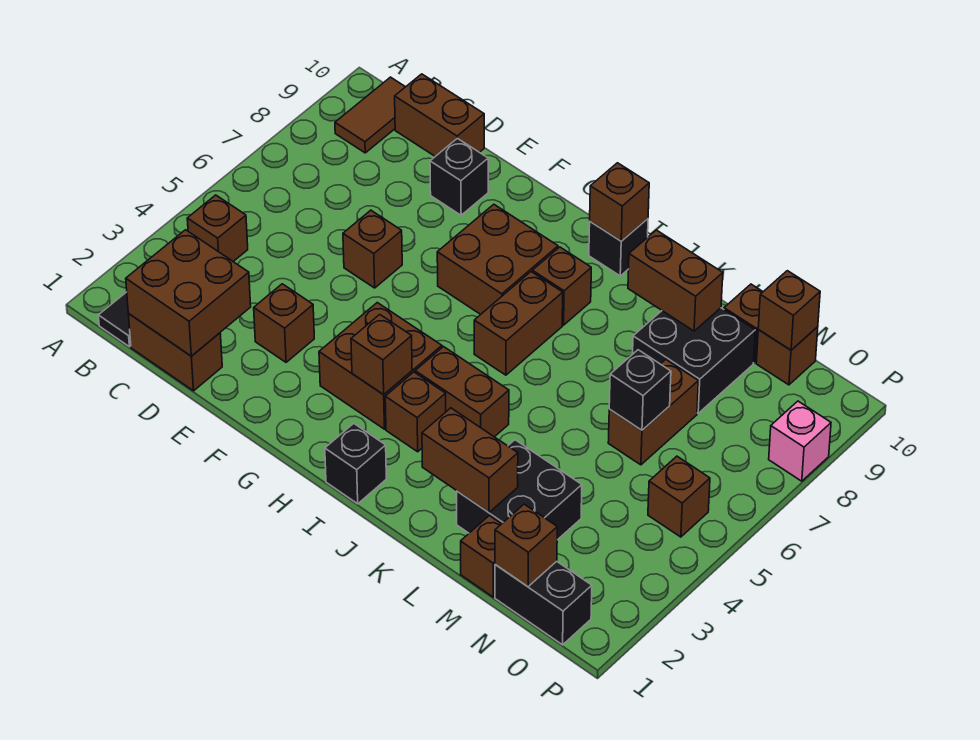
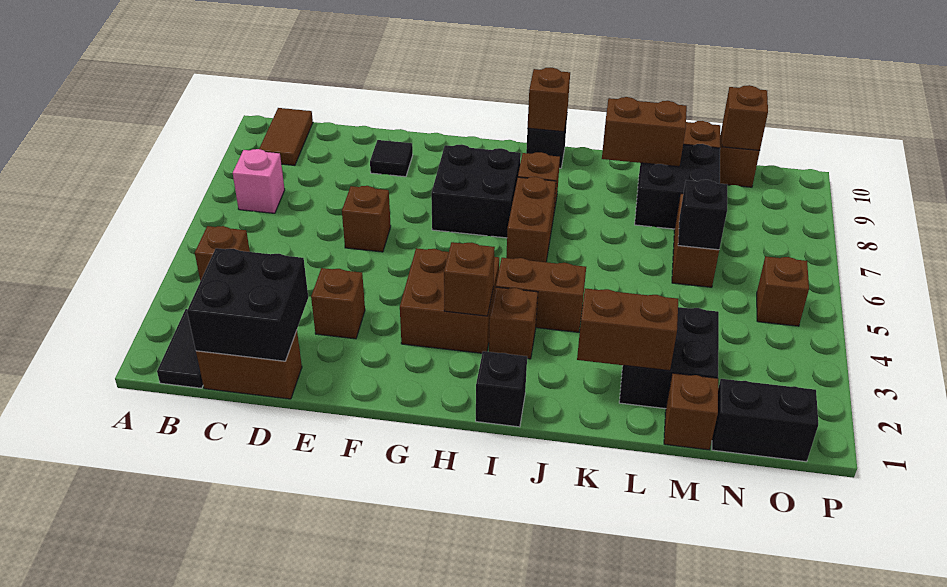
brown 2x2 brick [126,230,251,356] -> black 2x2 brick [187,248,308,361]
brown 1x2 brick [395,74,484,156] -> none
black 1x1 brick [430,138,488,215] -> black 1x1 tile [370,140,413,177]
brown 2x2 brick [437,204,558,314] -> black 2x2 brick [431,144,521,238]
brown 1x1 brick [495,504,557,587] -> none
pink 1x1 brick [769,401,831,481] -> pink 1x1 brick moved to [233,149,285,213]

